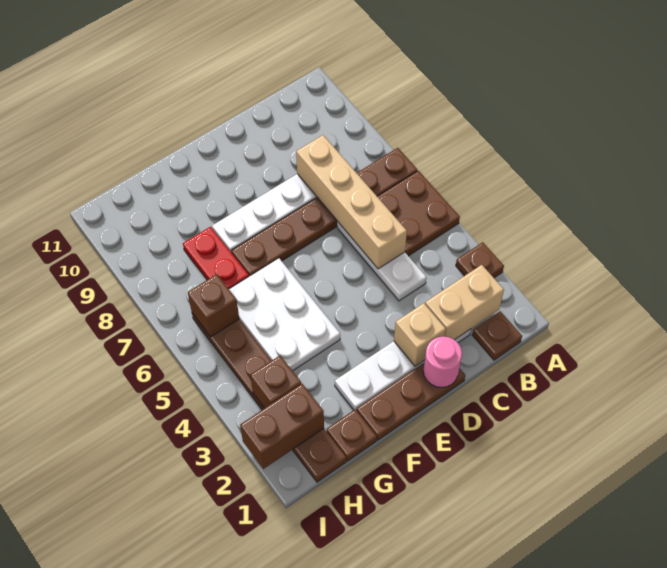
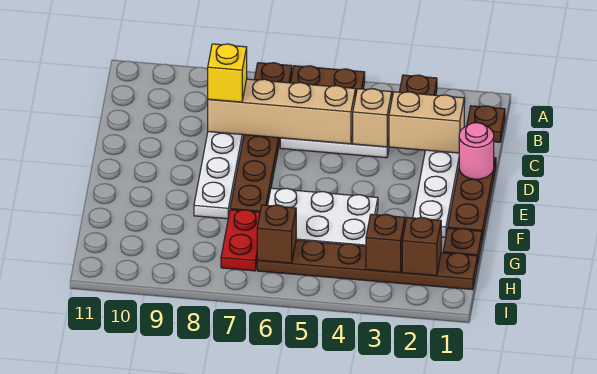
tan 1x2 brick [425,265,504,340] -> tan 1x2 brick turned to [389,92,464,153]
none -> yellow 1x1 brick [208,44,247,102]
tan 1x1 brick [394,303,446,366] -> tan 1x1 brick moved to [353,89,392,147]
red 1x2 plate [183,227,249,289] -> red 1x2 plate turned to [221,210,260,271]
brown 1x2 brick [240,384,324,469] -> brown 1x1 brick [402,217,441,276]

